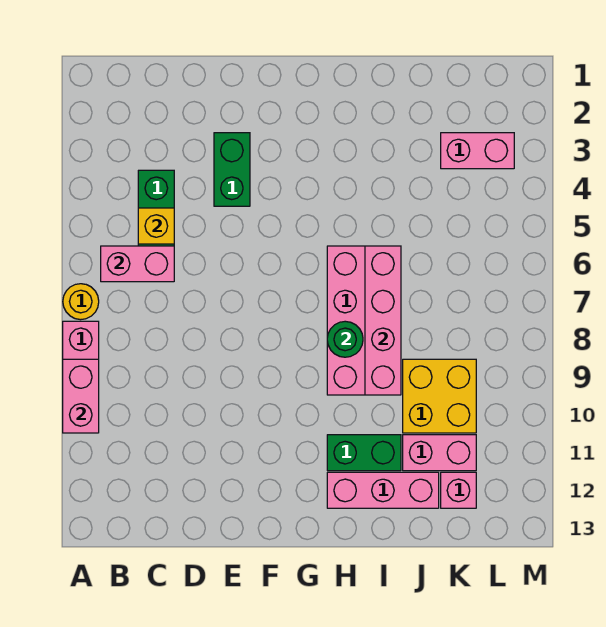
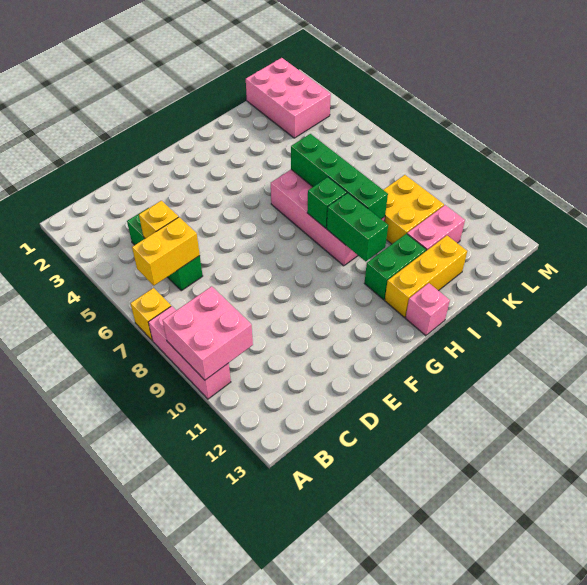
yellow 1x1 round brick [63,284,99,320] -> yellow 1x1 brick [130,288,171,341]
pink 1x2 brick [63,359,99,433] -> pink 2x2 brick [163,286,253,380]
pink 1x2 brick [101,246,174,282] -> yellow 1x2 brick [132,217,200,286]
green 1x2 brick [214,133,250,206] -> green 1x2 brick moved to [327,193,388,261]
green 1x1 round brick [327,321,363,357] -> green 1x1 brick [307,177,347,228]
pink 1x3 brick [327,472,439,508] -> yellow 1x3 brick [385,236,467,317]
pink 1x4 brick [365,246,401,395] -> green 1x4 brick [291,134,388,219]
pink 1x2 brick [441,133,514,169] -> pink 2x3 brick [246,58,331,138]
pink 1x1 brick [441,472,476,508] -> pink 1x1 brick moved to [406,283,450,336]

